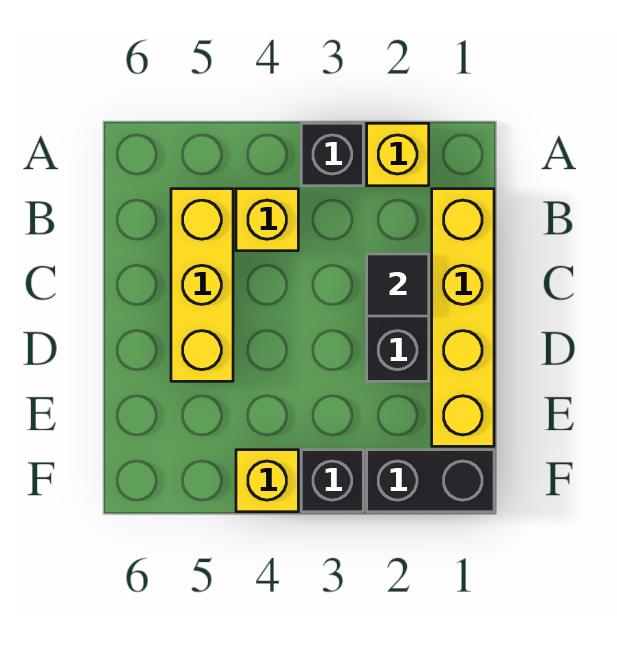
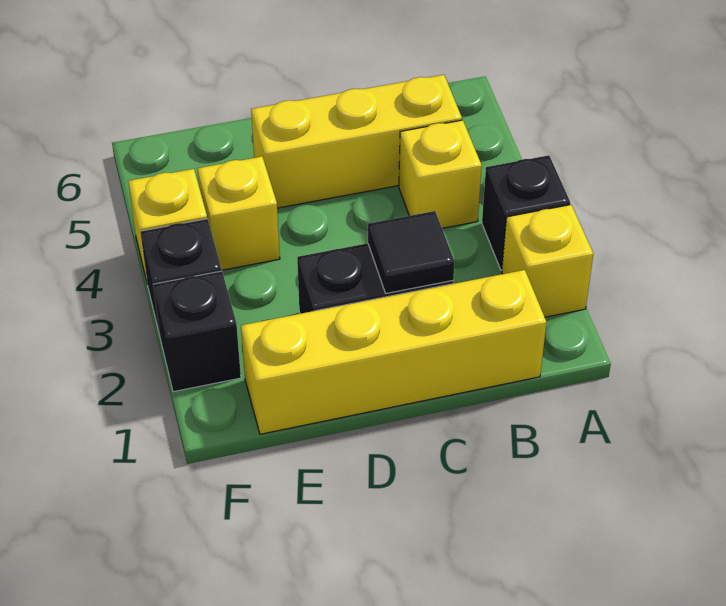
none -> yellow 1x1 brick [197,157,280,270]
black 1x2 brick [367,450,494,512] -> black 1x1 brick [153,271,241,392]

